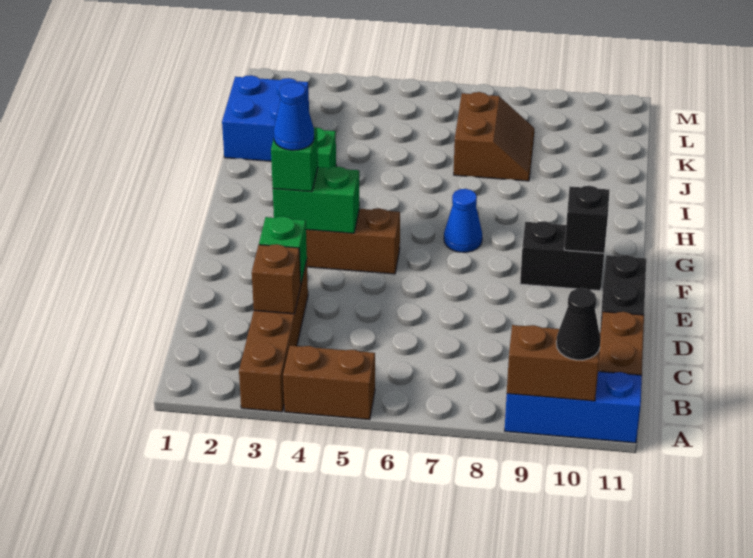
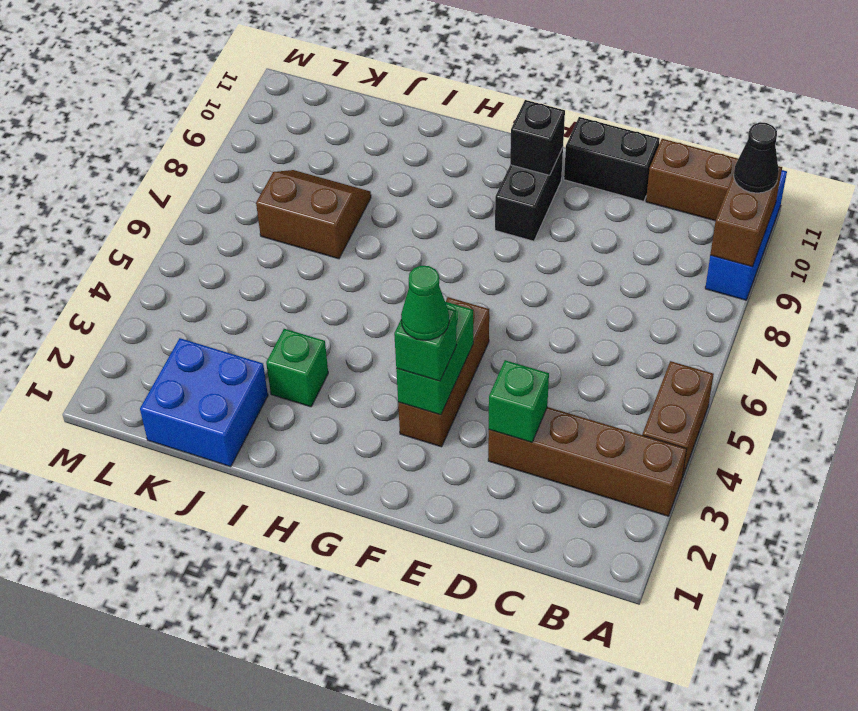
brown 1x1 brick [252,244,301,314] -> none
blue 1x1 cone [274,82,314,150] -> green 1x1 cone [401,266,449,340]
blue 1x1 cone [444,189,482,252] -> none

